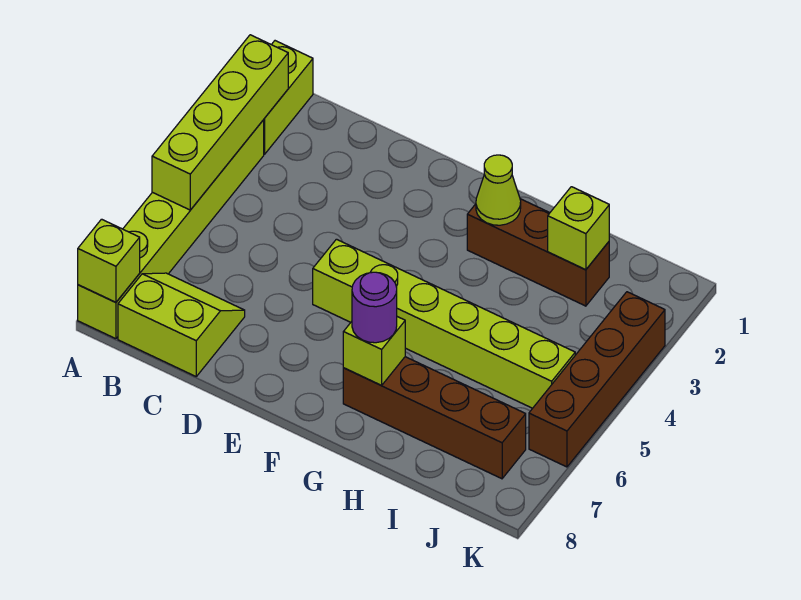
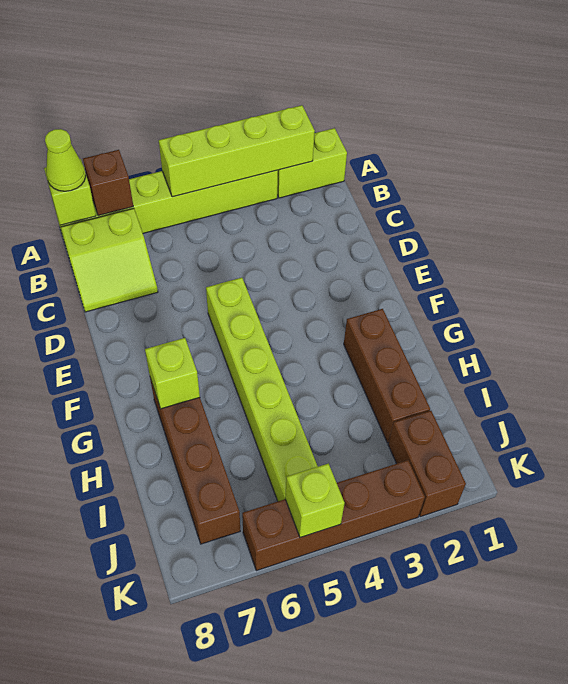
none -> brown 1x1 brick [83,150,133,216]
lime 2x2 slope [118,273,245,376] -> lime 2x2 slope turned to [61,208,158,312]
lime 1x1 cone [476,155,521,225] -> lime 1x1 cone moved to [45,129,86,191]
purple 1x1 round brick [352,272,397,343] -> none
lime 1x1 brick [548,187,609,270] -> lime 1x1 brick moved to [285,464,344,537]
none -> brown 1x2 brick [388,411,466,517]

